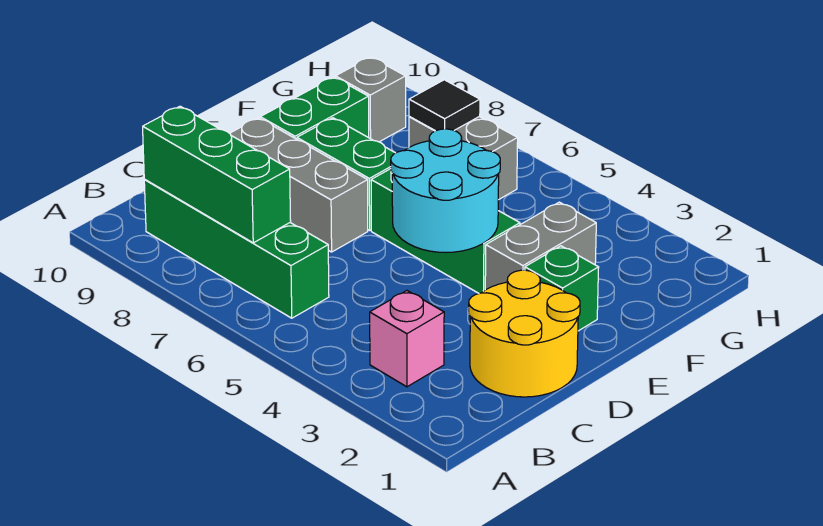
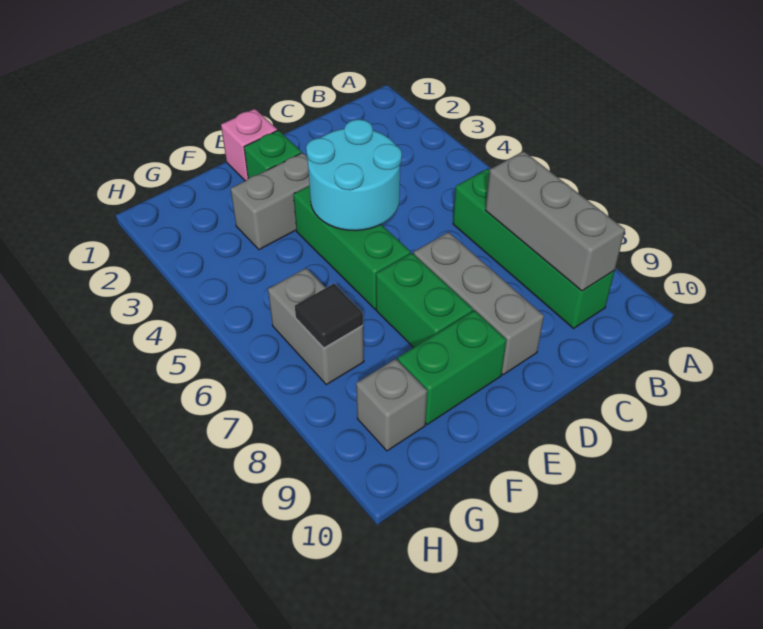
pink 1x1 brick [370,291,444,387] -> pink 1x1 brick moved to [221,109,277,181]
green 1x3 brick [143,106,291,243] -> grey 1x3 brick [485,151,625,291]
yellow 2x2 round brick [469,270,580,397] -> none

